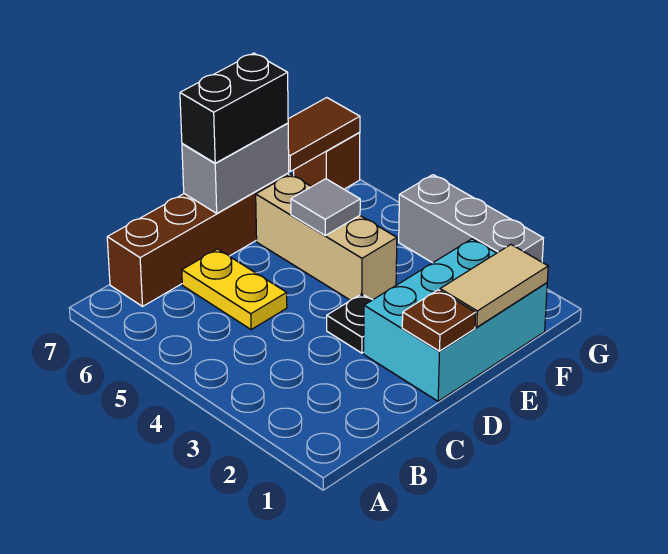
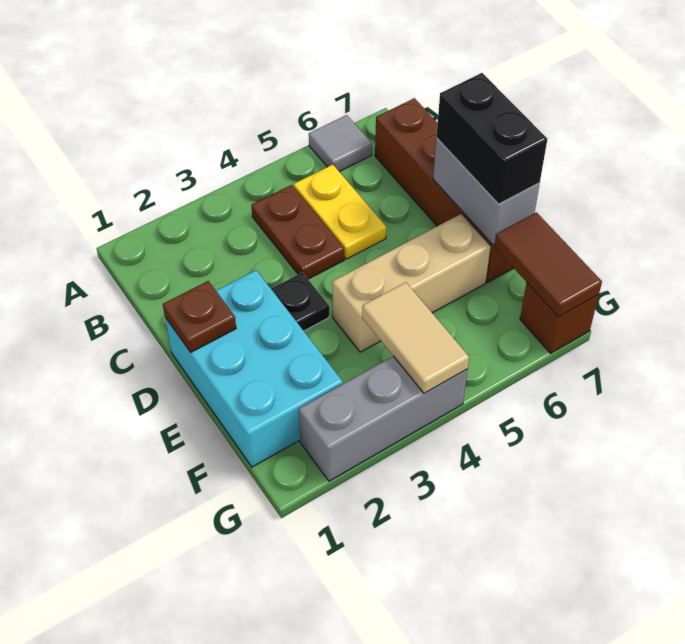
none -> brown 1x2 plate [251,185,344,279]
yellow 1x2 plate [182,249,287,330] -> yellow 1x2 plate turned to [294,165,386,259]
tan 1x2 tile [440,245,548,327] -> tan 1x2 tile moved to [362,282,469,393]
grey 1x1 tile [291,179,360,235] -> grey 1x1 tile moved to [309,115,372,172]

